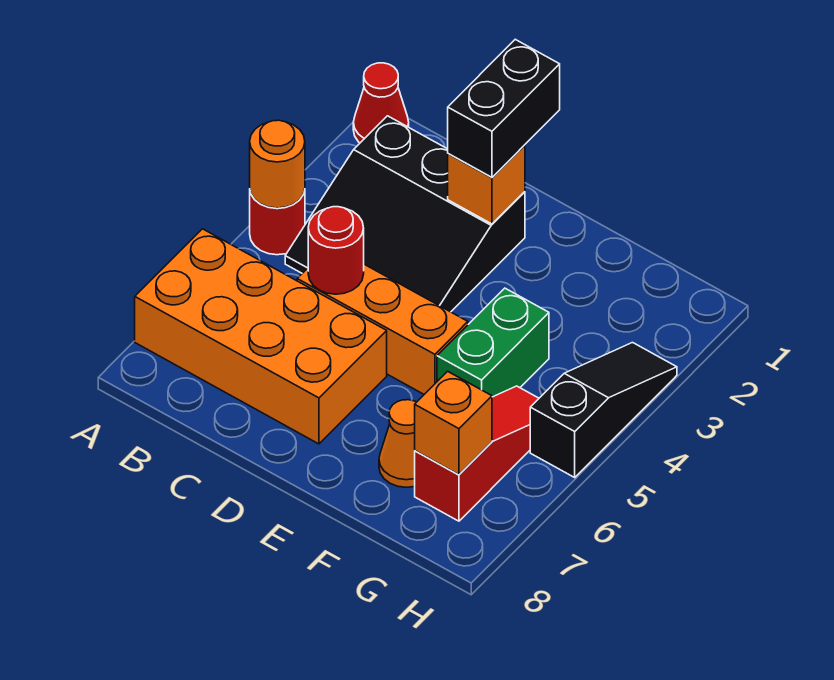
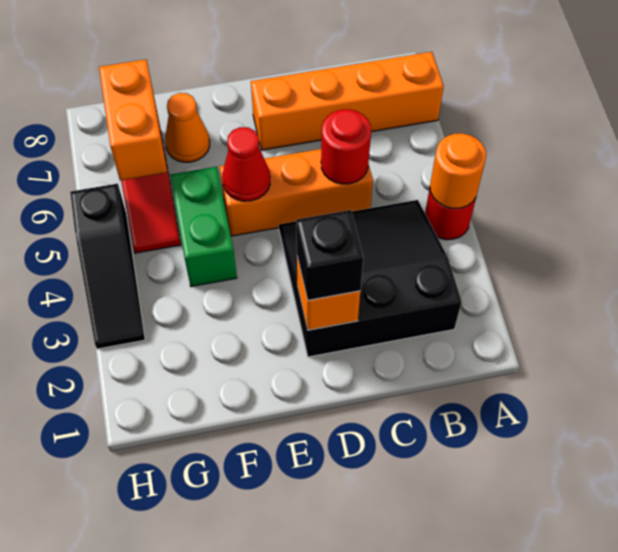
red 1x1 cone [353,63,409,143] -> red 1x1 cone moved to [222,127,270,201]
orange 2x4 brick [135,229,387,444] -> orange 1x4 brick [251,52,444,150]
black 1x2 brick [448,39,560,177] -> black 1x1 brick [296,210,363,300]
orange 1x1 brick [415,371,492,475] -> orange 1x2 brick [99,59,167,181]

